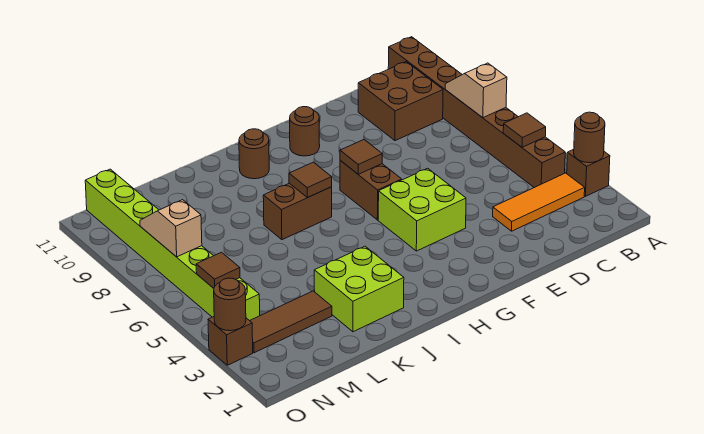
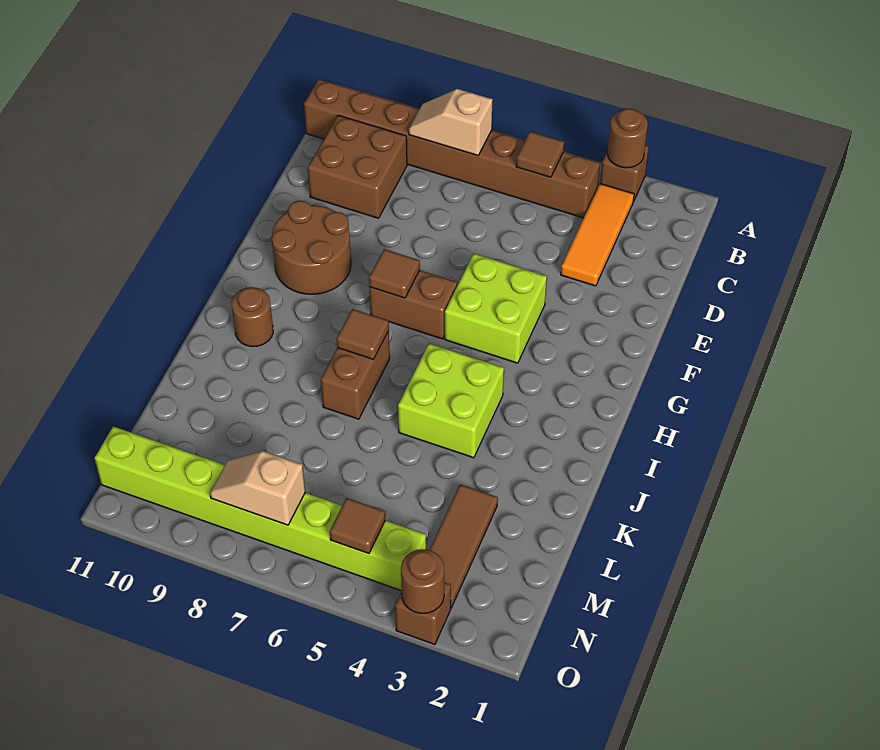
brown 1x1 round brick [290,107,320,156] -> brown 2x2 round brick [272,201,351,294]
lime 2x2 brick [314,246,404,332] -> lime 2x2 brick moved to [398,344,504,458]

